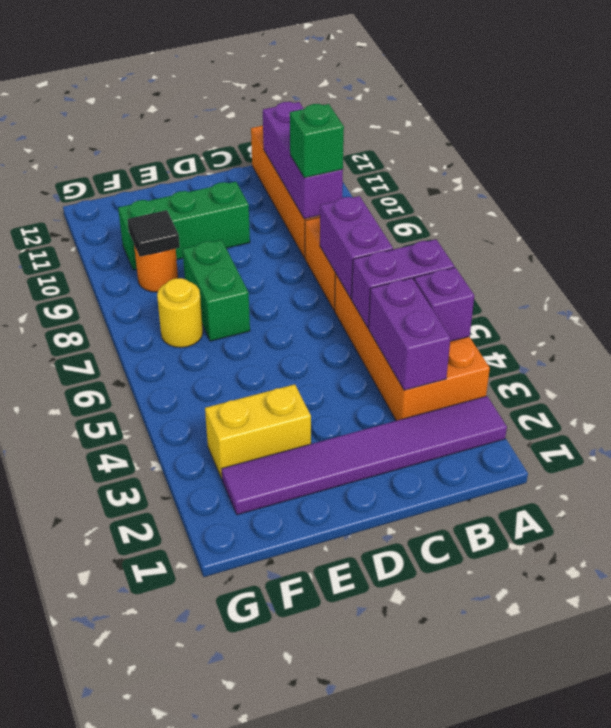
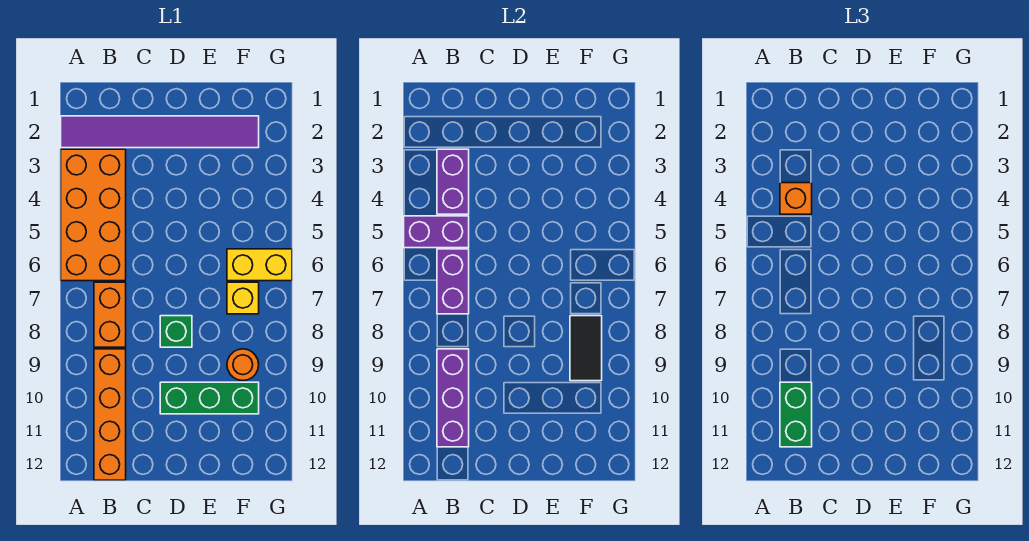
purple 1x1 brick [414,267,474,342] -> none
none -> orange 1x1 brick [780,183,812,214]
green 1x1 brick [290,104,344,178] -> green 1x1 brick moved to [160,316,192,347]
yellow 1x2 brick [205,384,311,479] -> yellow 1x2 brick moved to [227,249,292,281]
green 1x2 brick [182,240,250,341] -> green 1x2 brick moved to [780,382,812,447]
yellow 1x1 round brick [157,278,203,348] -> yellow 1x1 brick [227,282,259,314]
black 1x1 tile [127,210,180,257] -> black 1x2 tile [570,316,602,381]

